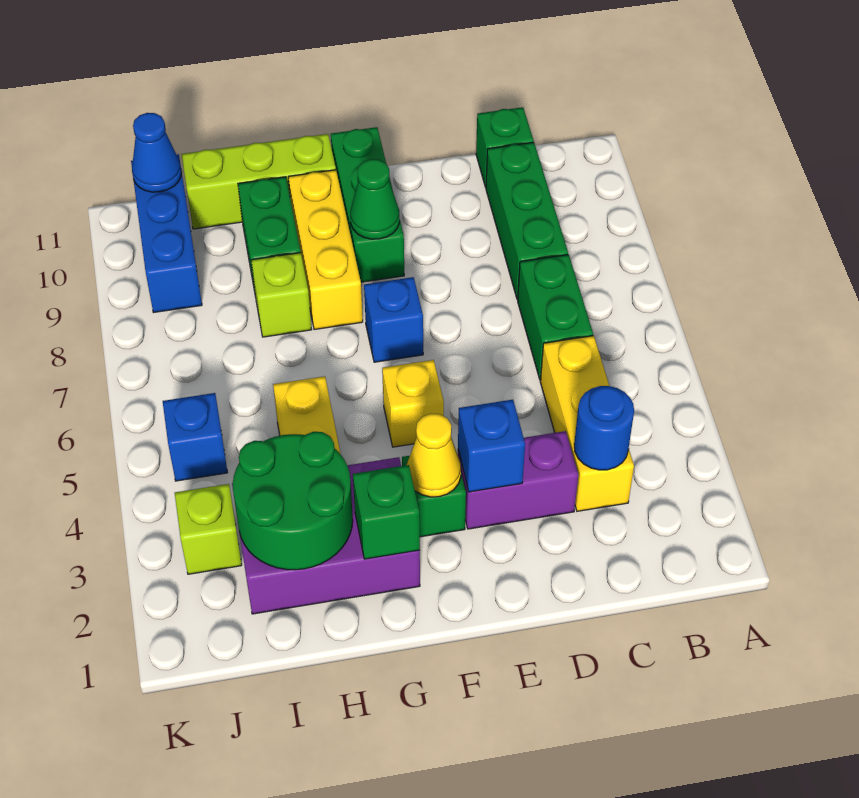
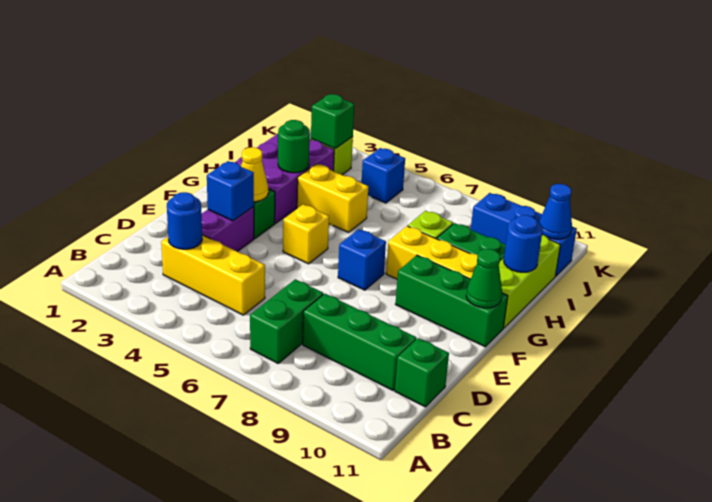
green 1x2 brick [518,255,593,380] -> green 1x2 brick turned to [250,279,323,363]
green 1x1 cone [350,159,400,239] -> green 1x1 cone moved to [466,249,502,308]
green 1x1 brick [353,465,420,559] -> green 1x1 brick moved to [311,94,354,149]
green 2x2 round brick [233,432,353,570] -> green 1x1 round brick [278,120,310,173]
none -> blue 1x1 round brick [504,215,543,272]

